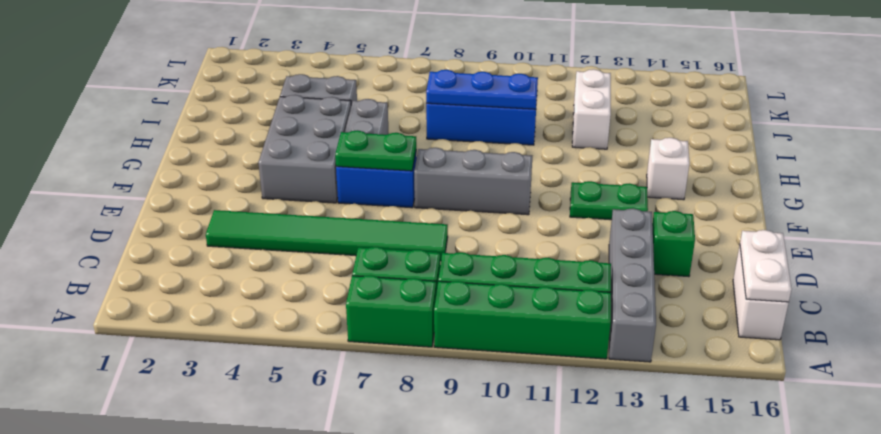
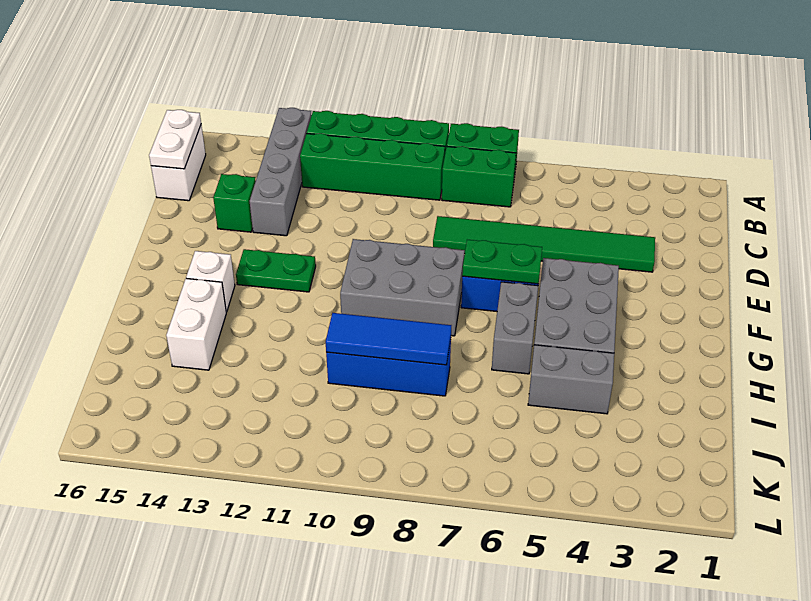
grey 1x3 brick [414,148,532,215] -> grey 2x3 brick [340,239,465,336]
blue 1x3 plate [426,70,538,109] -> blue 1x3 tile [326,313,451,365]
white 1x2 brick [572,69,611,149] -> white 1x2 brick moved to [166,278,226,370]

